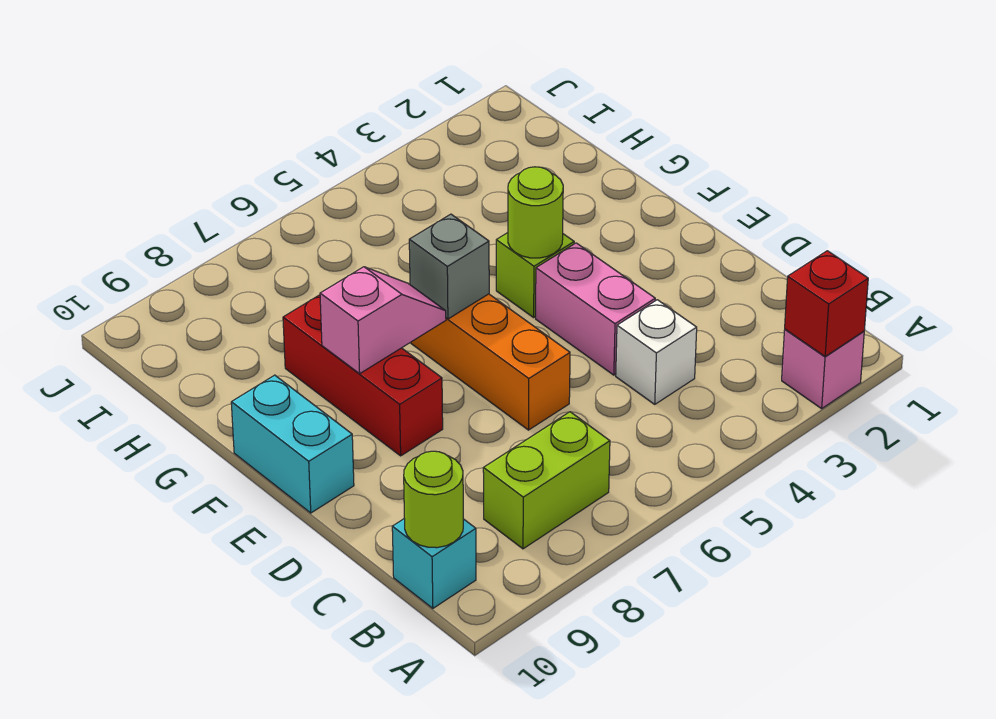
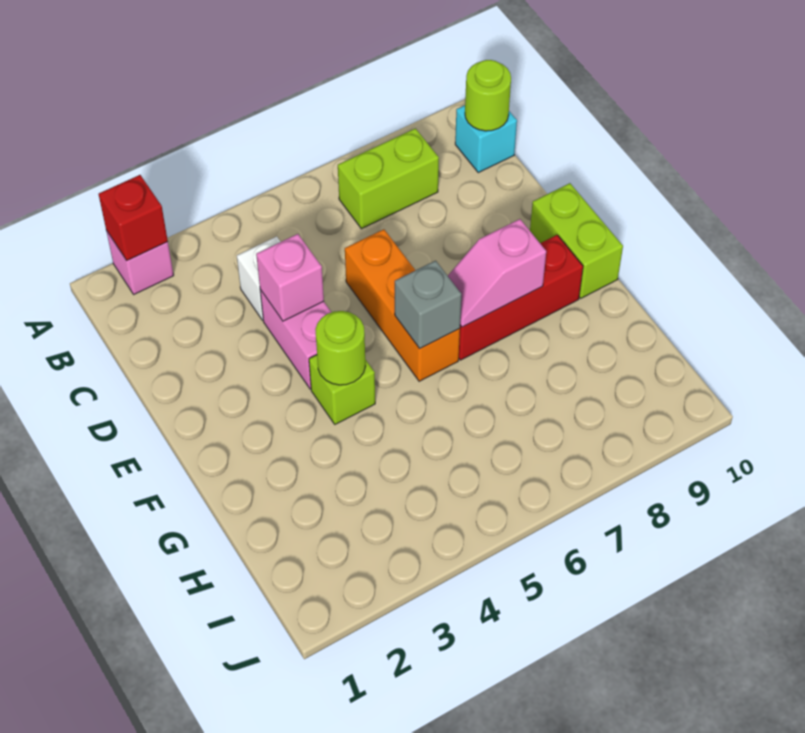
none -> pink 1x1 brick [256,234,324,321]
red 1x3 brick [283,295,443,456] -> red 1x3 brick turned to [459,235,583,360]
cyan 1x2 brick [231,375,354,513] -> lime 1x2 brick [530,183,623,298]

